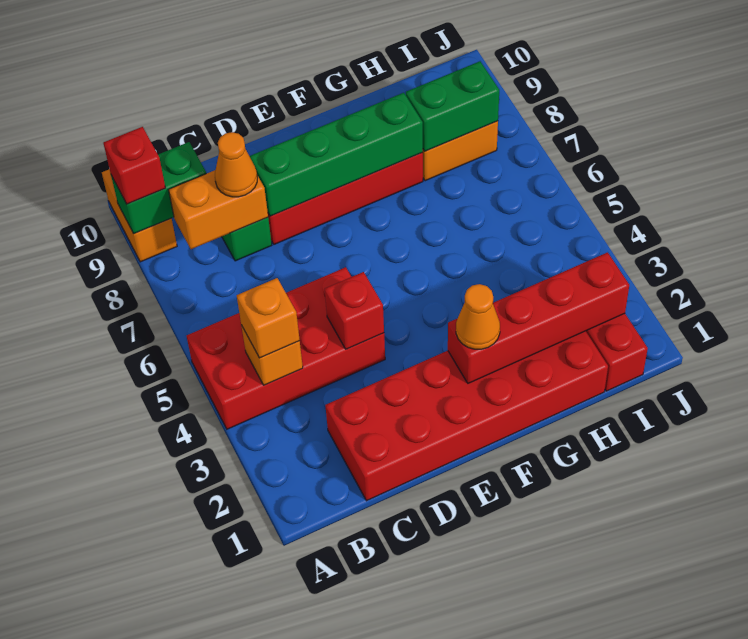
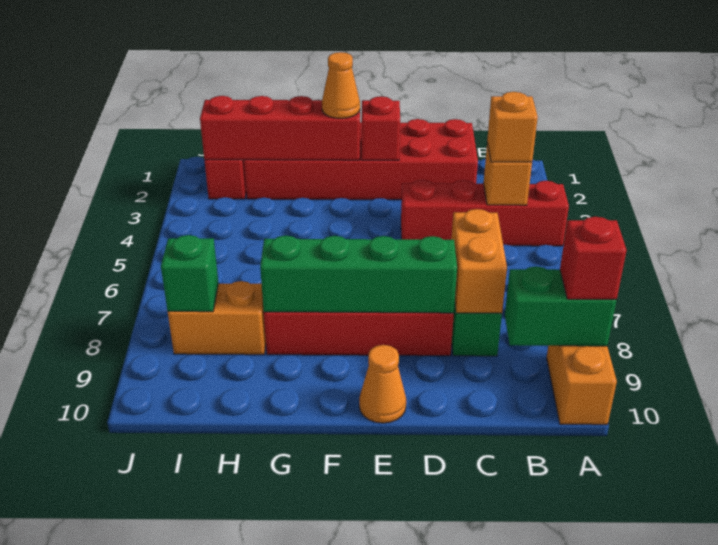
red 2x4 brick [187,267,385,429] -> red 1x4 brick [401,180,569,246]
orange 1x2 brick [169,170,268,249] -> orange 1x2 brick turned to [452,209,507,313]
orange 1x1 cone [215,132,257,197] -> orange 1x1 cone moved to [359,345,406,423]
red 1x1 brick [325,272,384,349] -> red 1x1 brick moved to [362,96,400,160]
green 1x2 brick [406,61,499,151] -> green 1x1 brick [161,235,219,312]

